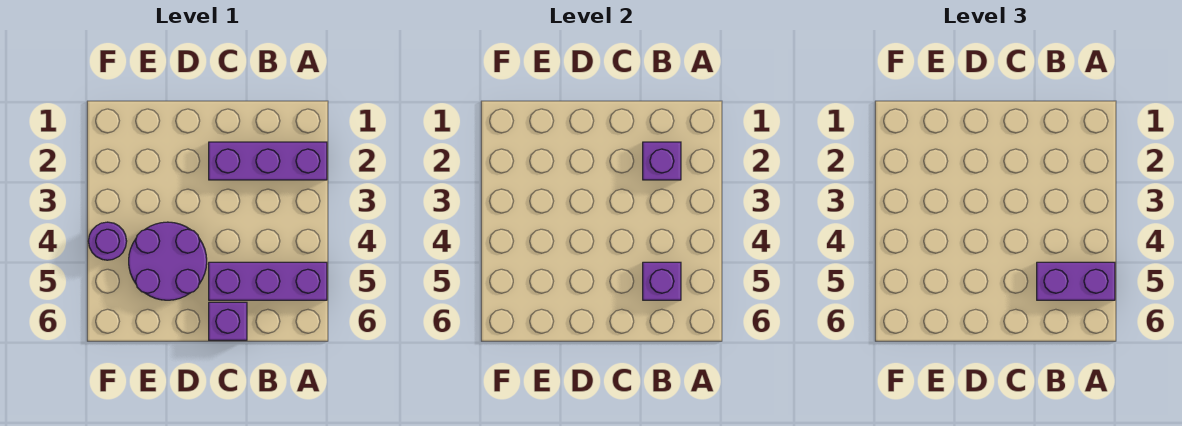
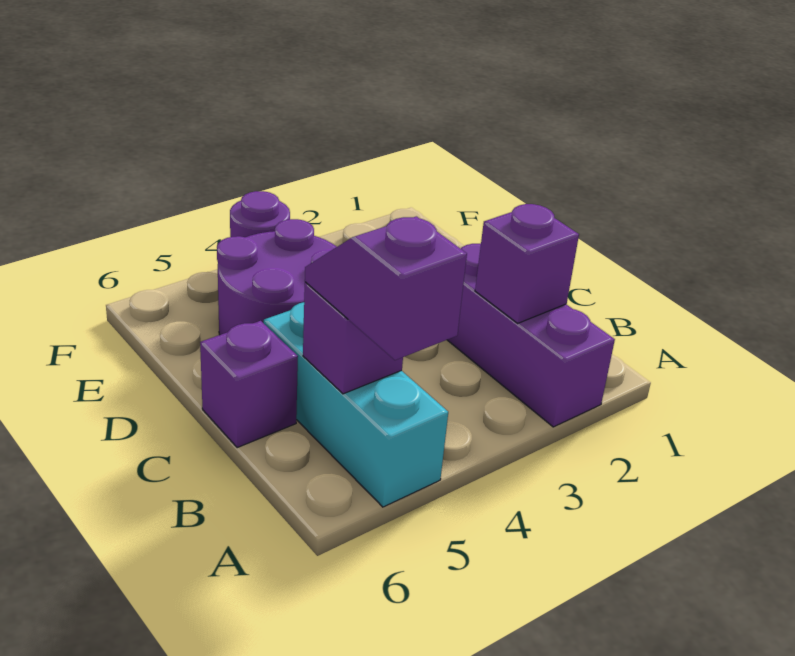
purple 1x3 brick [209,262,327,300] -> cyan 1x3 brick [264,302,448,507]
purple 1x2 brick [1037,262,1115,300] -> purple 1x2 slope [305,216,467,360]

